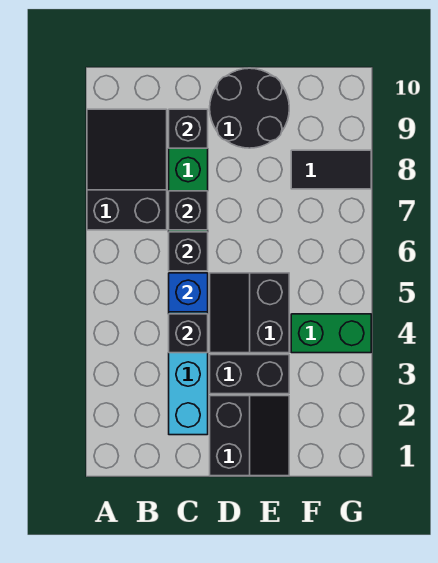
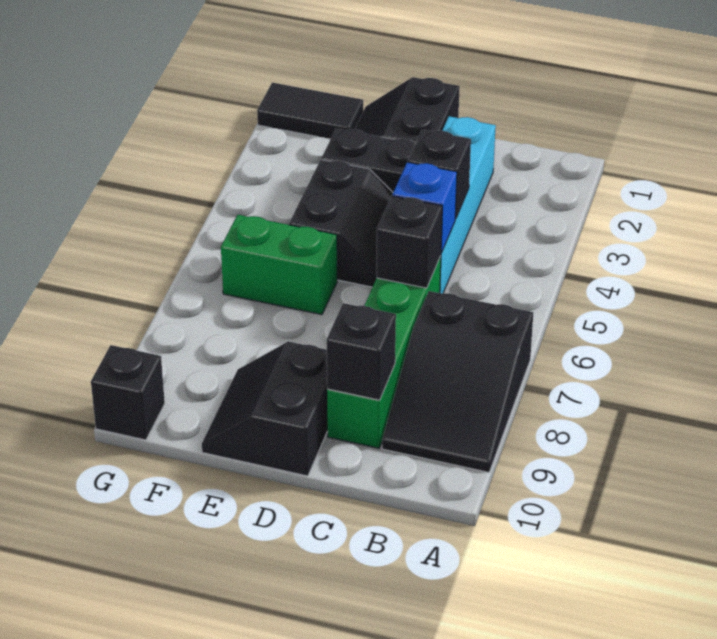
black 1x1 brick [169,191,208,230] -> black 1x1 brick moved to [91,345,165,440]
black 2x2 round brick [210,68,289,148] -> black 2x2 slope [202,341,328,476]
green 1x2 brick [291,314,371,353] -> green 1x2 brick moved to [221,215,337,315]
black 1x2 tile [291,150,371,189] -> black 1x2 tile moved to [257,83,363,139]

